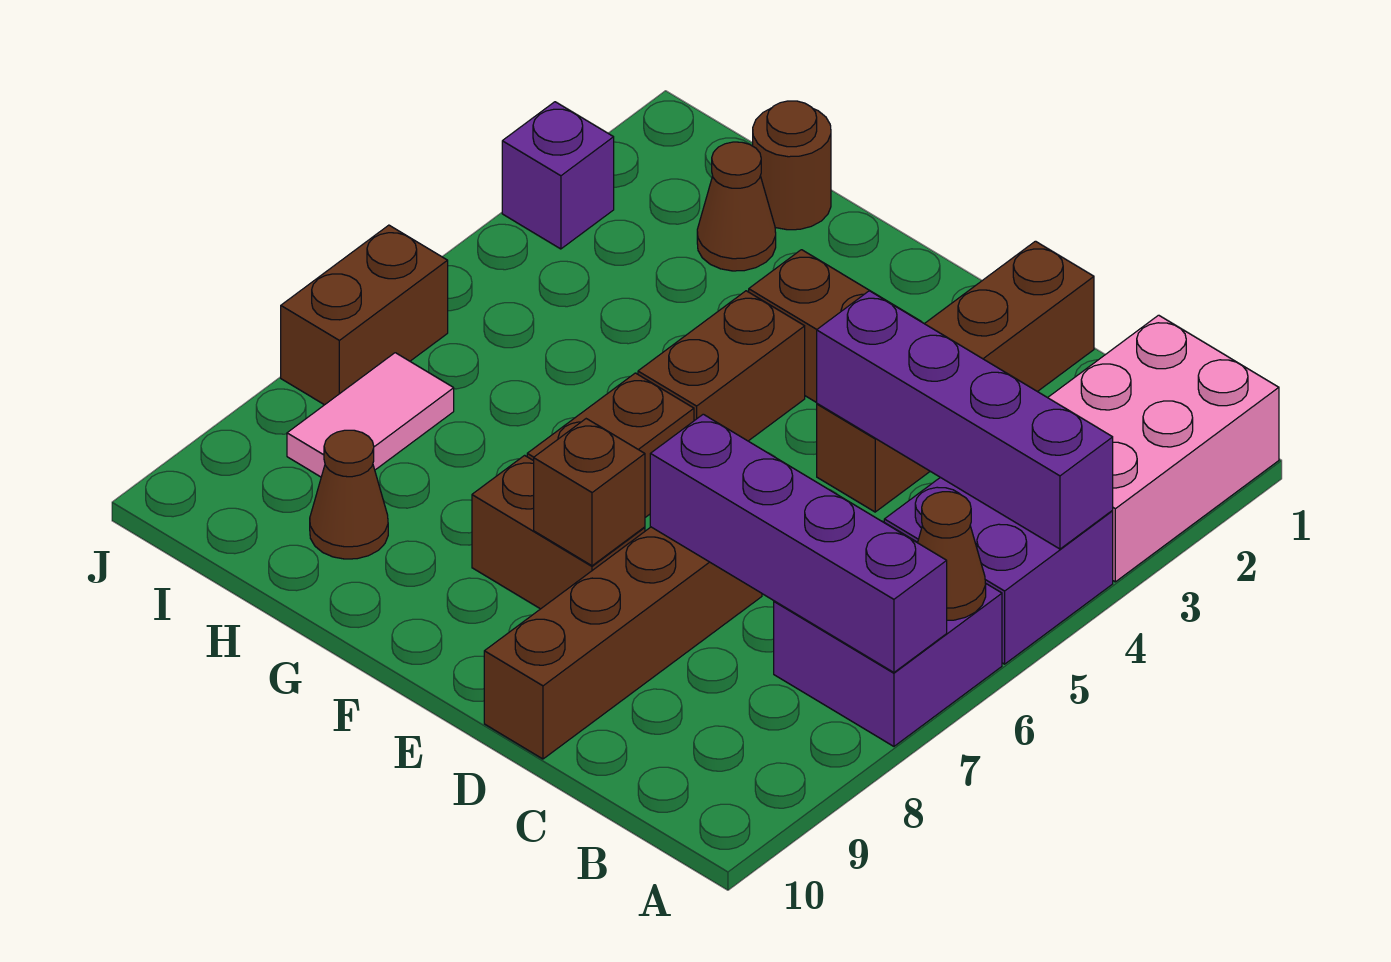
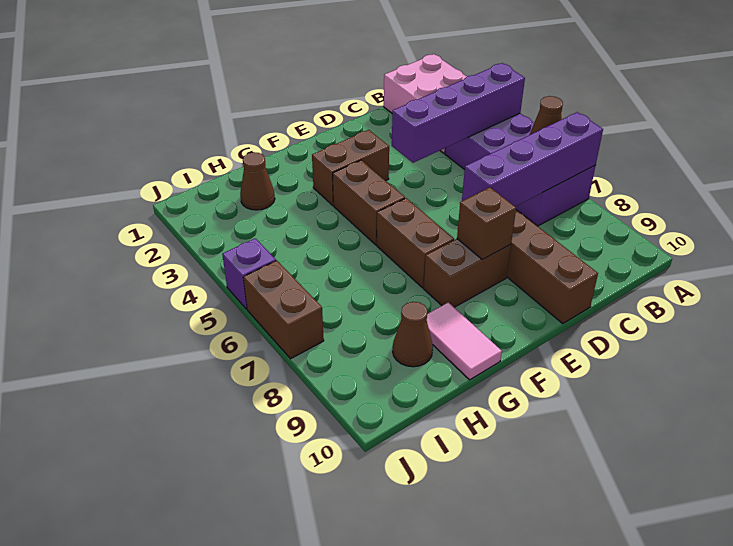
brown 1x4 brick [817,241,1094,512] -> none
brown 1x1 round brick [753,101,831,230] -> none
pink 1x2 tile [287,353,454,477] -> pink 1x2 tile moved to [427,302,502,380]
purple 1x1 brick [502,102,614,249] -> purple 1x1 brick moved to [222,238,276,309]

